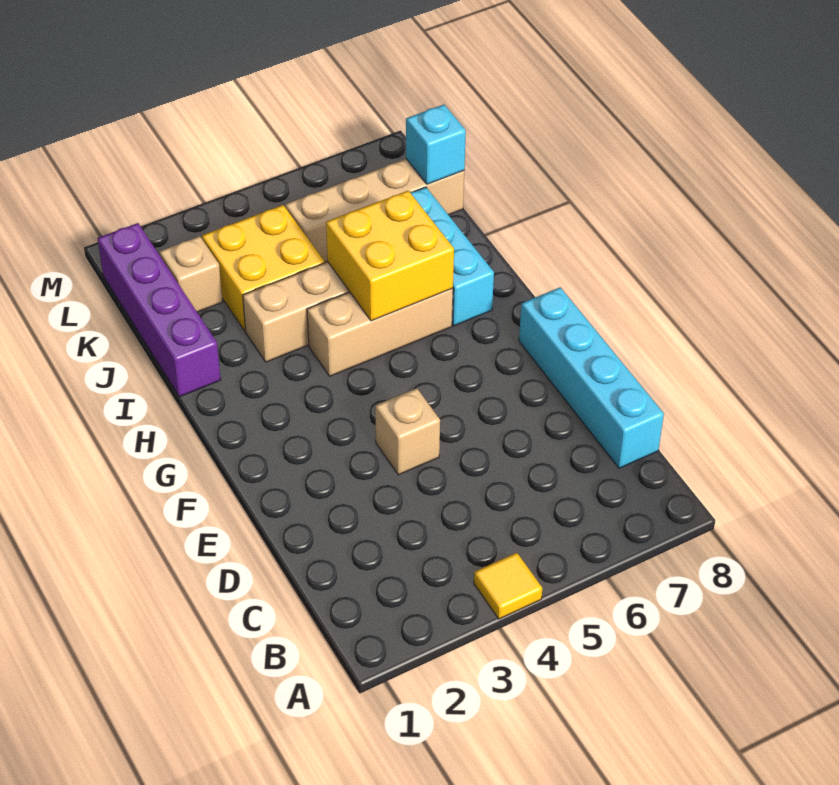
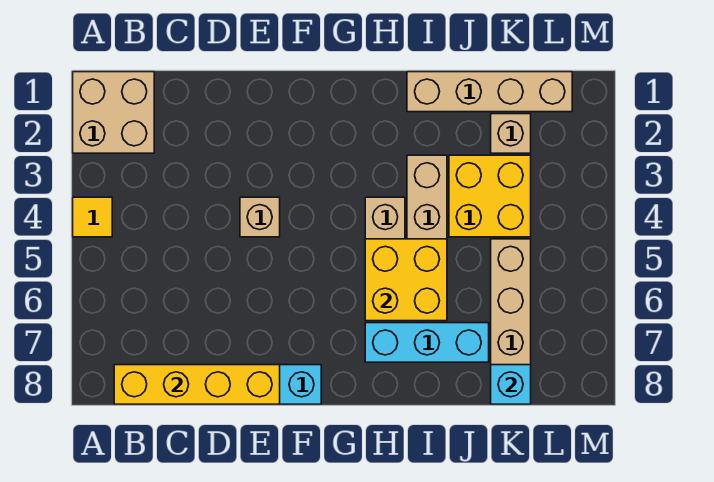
none -> tan 2x2 brick [73,72,154,153]
none -> yellow 1x4 brick [114,365,280,404]
purple 1x4 brick [97,223,221,397] -> tan 1x4 brick [407,72,572,112]

